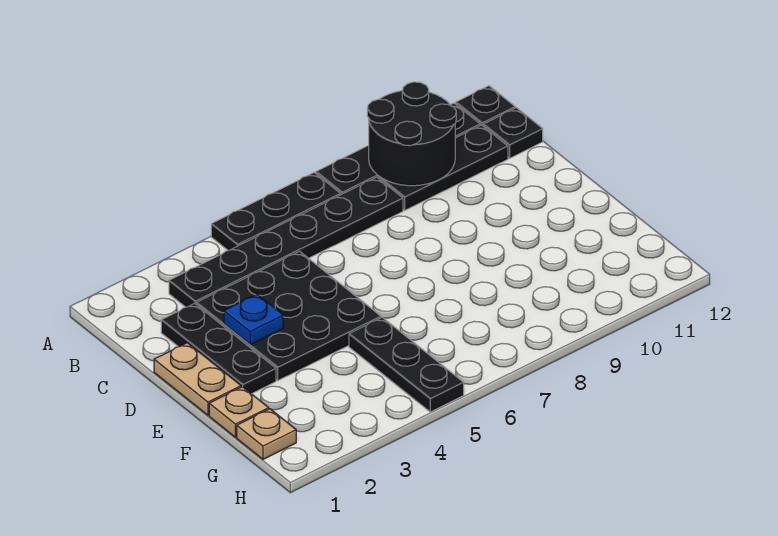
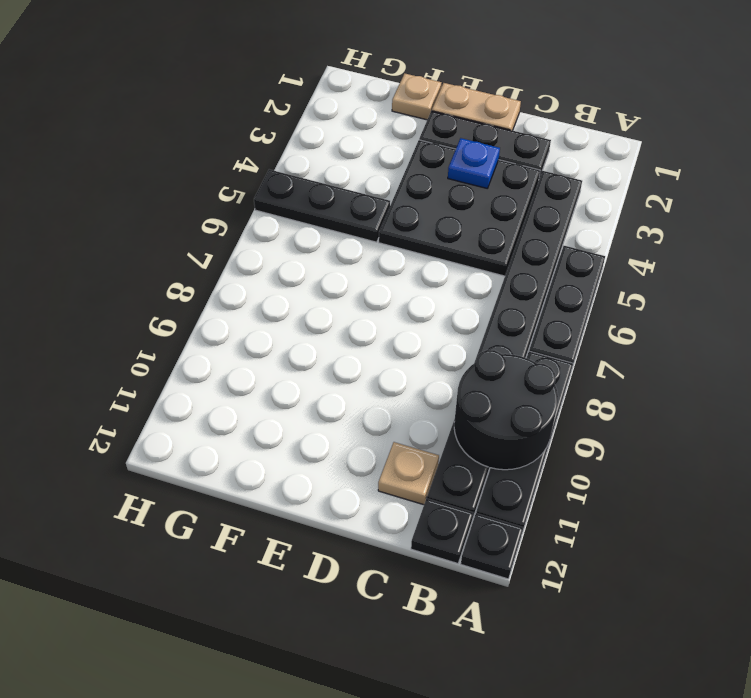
tan 1x1 plate [237,409,296,459] -> tan 1x1 plate moved to [378,442,439,505]

